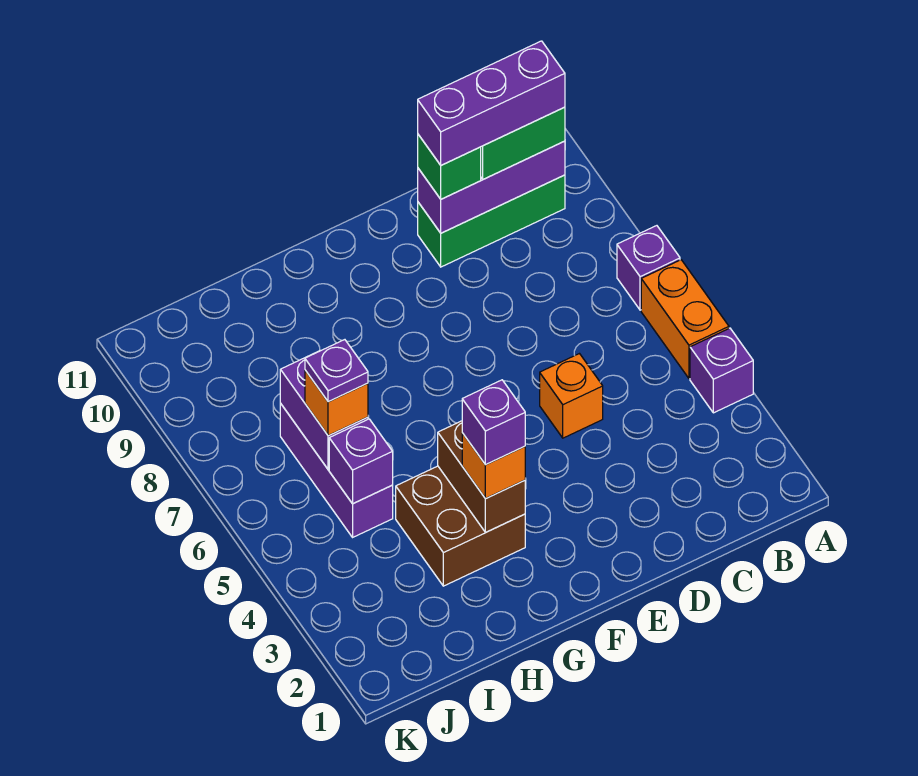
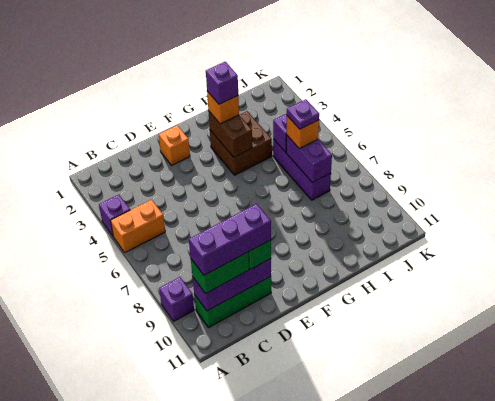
orange 1x2 brick [641,260,729,379] -> orange 1x2 brick turned to [110,200,165,252]
purple 1x1 brick [617,226,680,310] -> purple 1x1 brick moved to [159,277,194,321]
orange 1x1 brick [540,354,603,438] -> orange 1x1 brick moved to [159,125,190,166]

